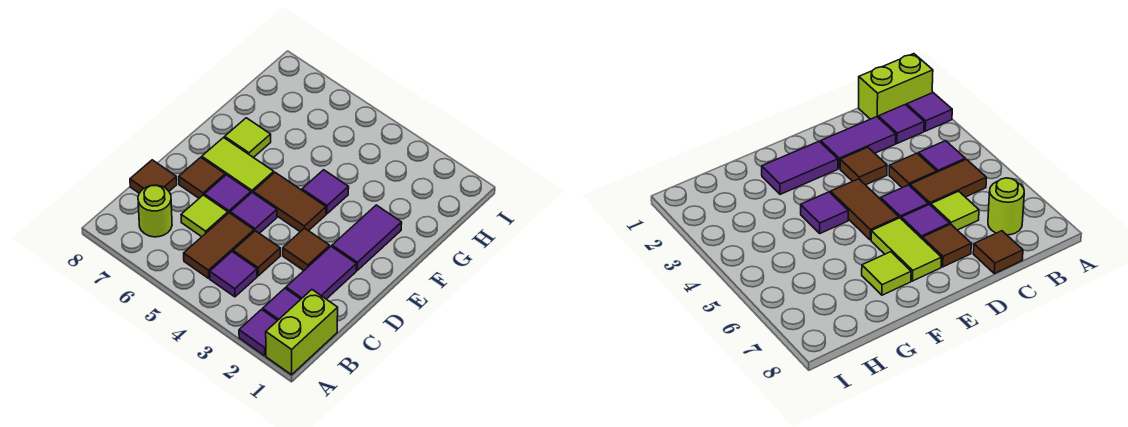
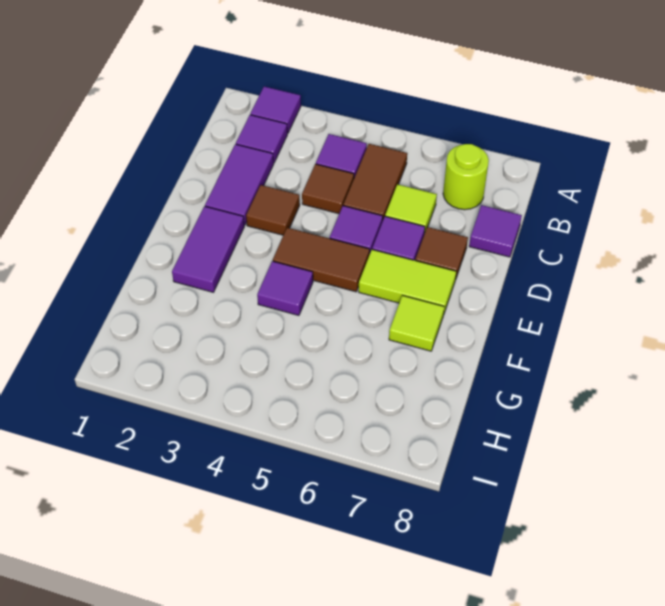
lime 1x2 brick [266,290,338,375] -> none
brown 1x1 tile [130,160,177,193] -> purple 1x1 tile [469,205,522,257]

